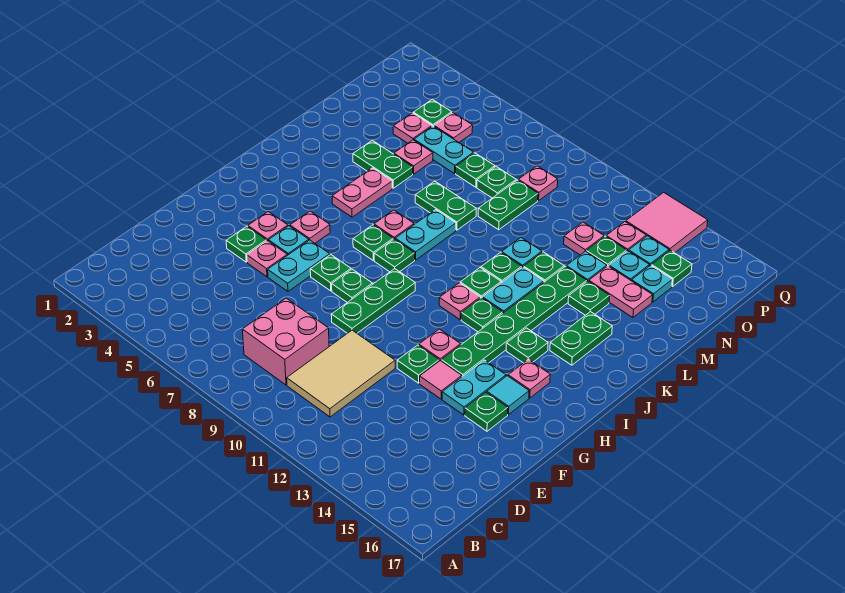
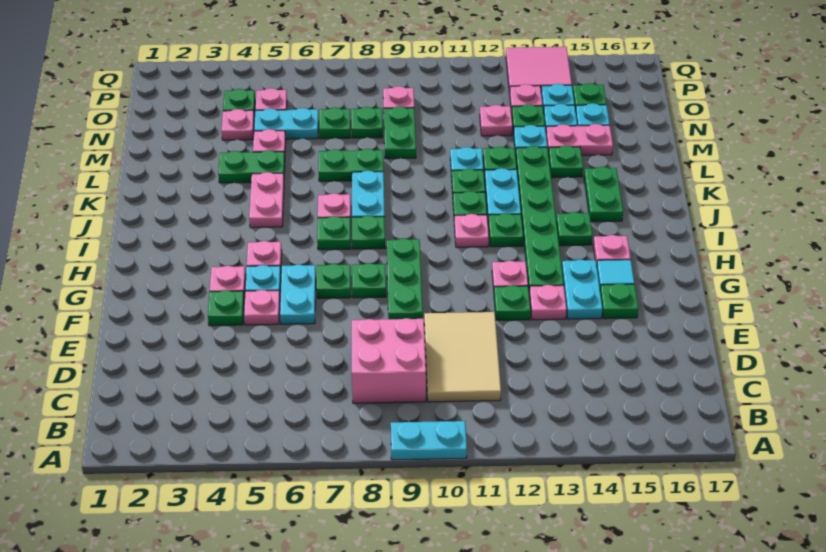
none -> cyan 1x2 plate [391,421,467,460]
pink 1x1 tile [420,361,462,399] -> pink 1x1 plate [529,285,567,320]

